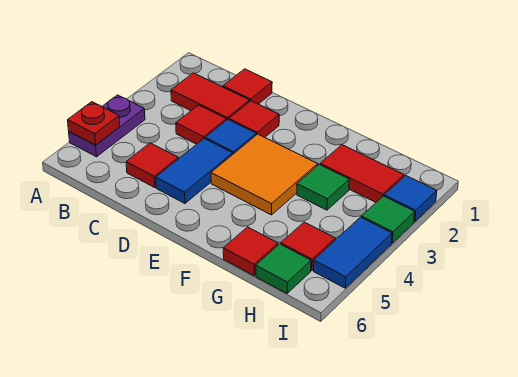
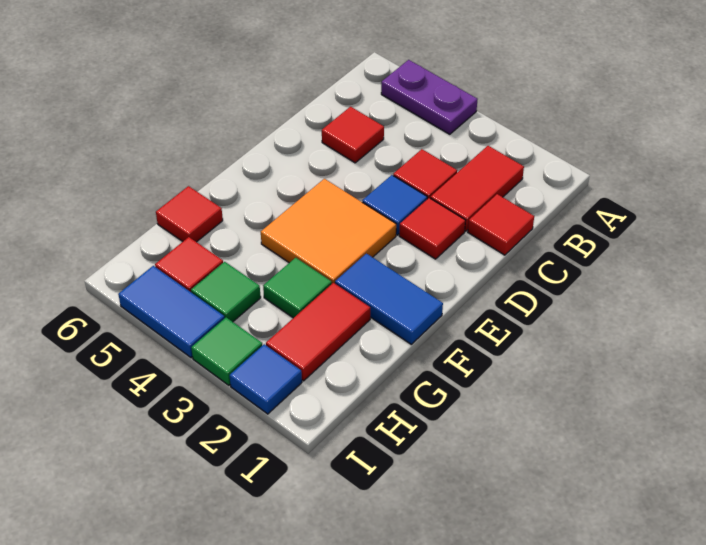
red 1x1 plate [68,102,120,145] -> none
blue 1x2 tile [156,139,233,203] -> blue 1x2 tile moved to [335,254,443,344]
green 1x1 tile [256,244,311,293] -> green 1x1 tile moved to [191,262,261,322]

